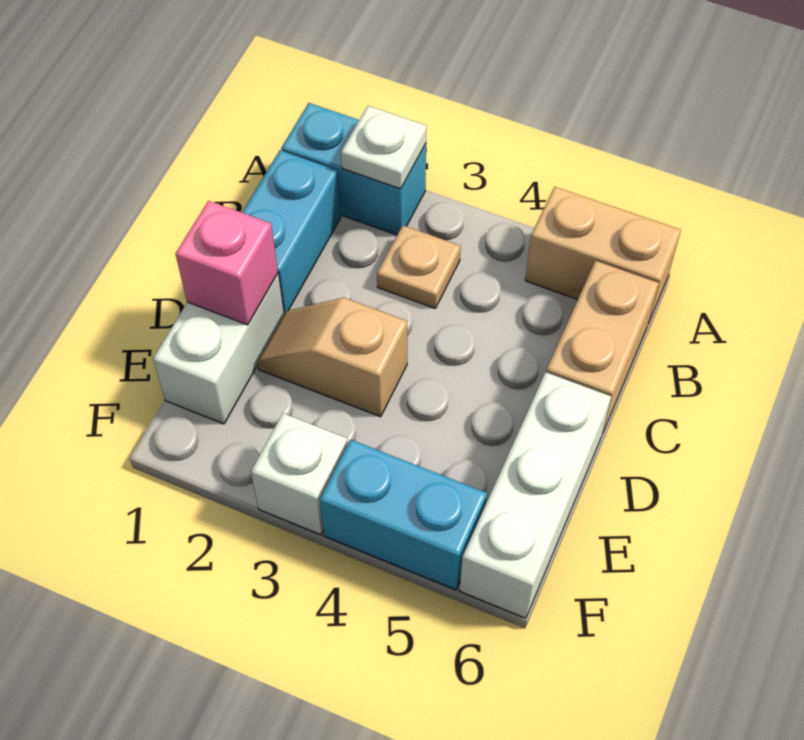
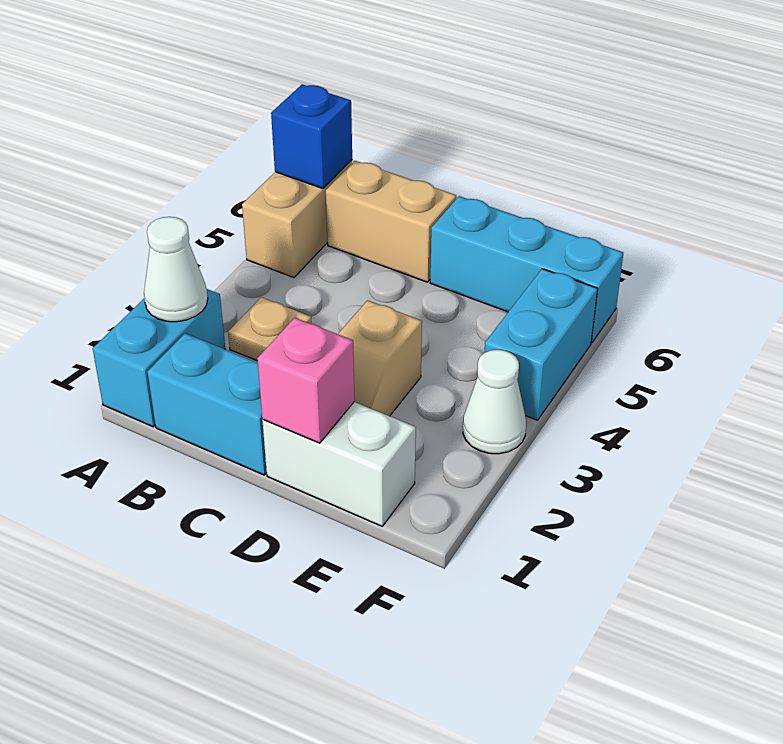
white 1x1 plate [341,106,427,189] -> white 1x1 cone [144,217,208,322]
none -> blue 1x1 brick [271,84,352,188]
white 1x3 brick [460,372,611,618] -> cyan 1x3 brick [430,196,623,343]
white 1x1 brick [251,413,348,535] -> white 1x1 cone [463,350,526,454]

